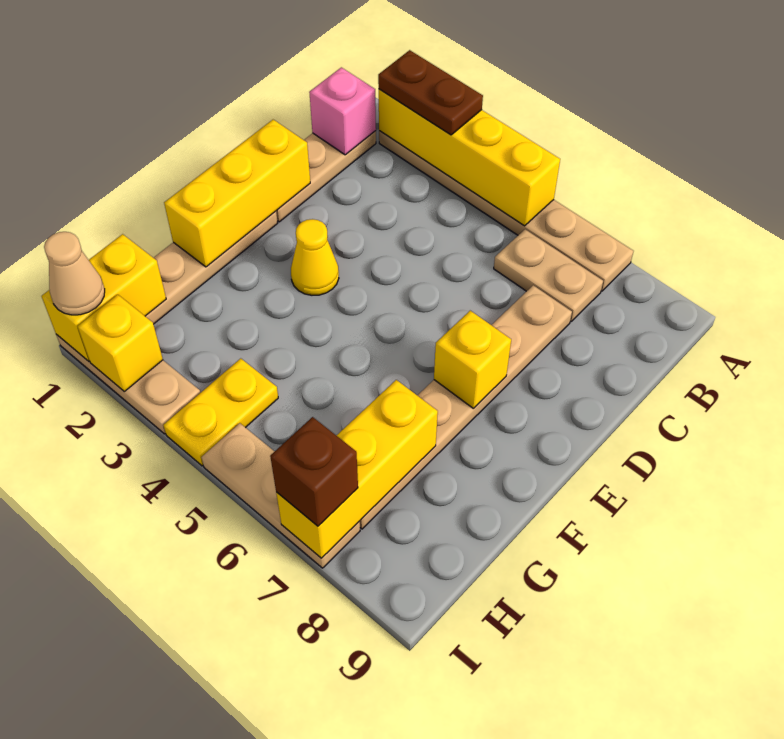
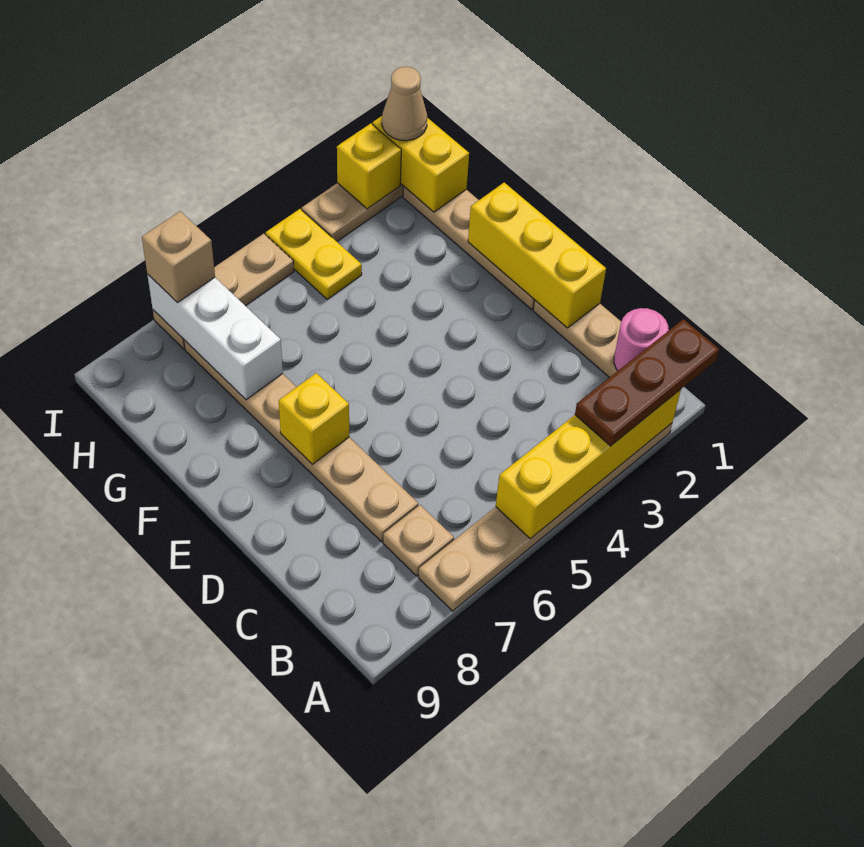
brown 1x2 plate [378,50,483,135] -> brown 1x3 plate [575,319,719,446]
pink 1x1 brick [309,67,376,155] -> pink 1x1 round brick [614,308,669,371]
tan 1x2 plate [494,229,603,321] -> tan 1x1 plate [383,505,454,576]
yellow 1x1 cone [291,219,339,295] -> none
yellow 1x3 brick [276,380,438,558] -> white 1x3 brick [147,274,283,400]
brown 1x1 brick [270,417,358,526] -> tan 1x1 brick [142,211,215,303]

